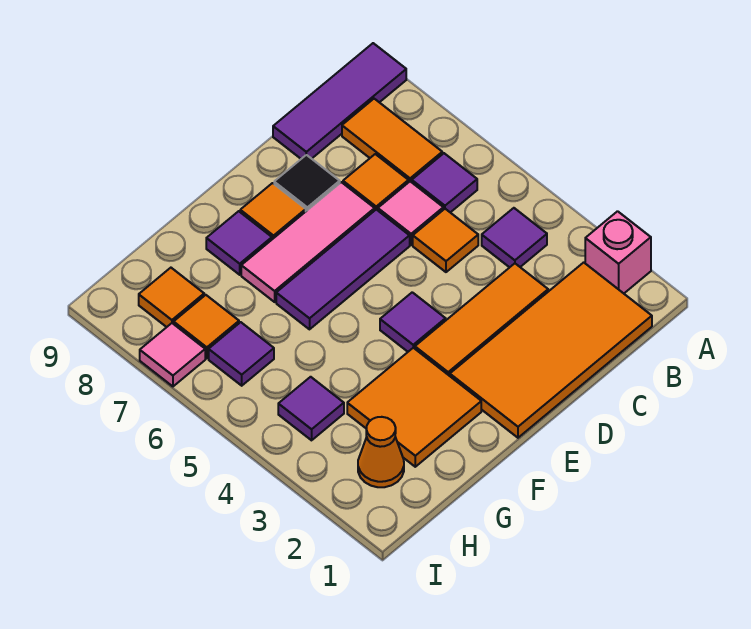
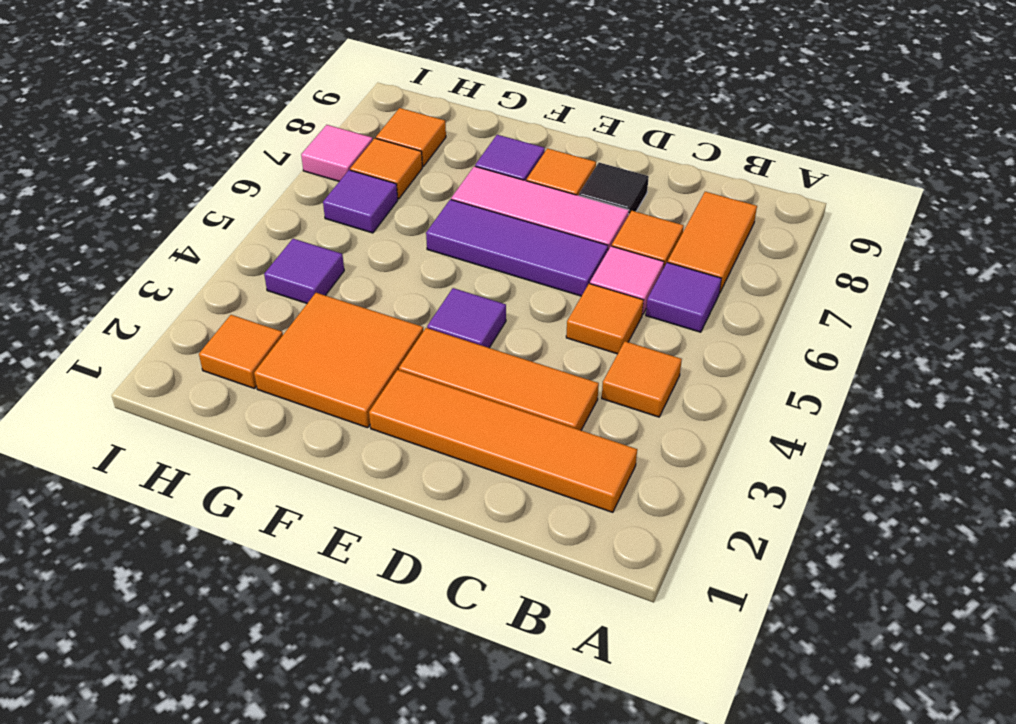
pink 1x1 brick [585,211,651,293] -> none
purple 1x3 tile [273,43,406,159] -> none
orange 2x4 tile [450,262,652,438] -> orange 1x4 tile [369,370,637,512]
purple 1x1 tile [482,208,547,267] -> orange 1x1 tile [602,341,682,417]
orange 1x1 cone [358,417,404,487] -> orange 1x1 tile [199,315,283,388]

